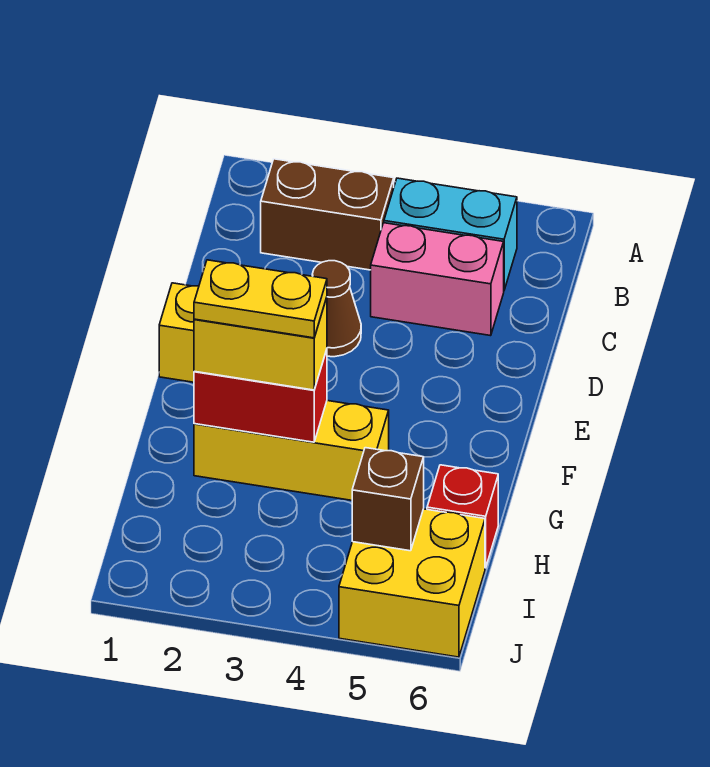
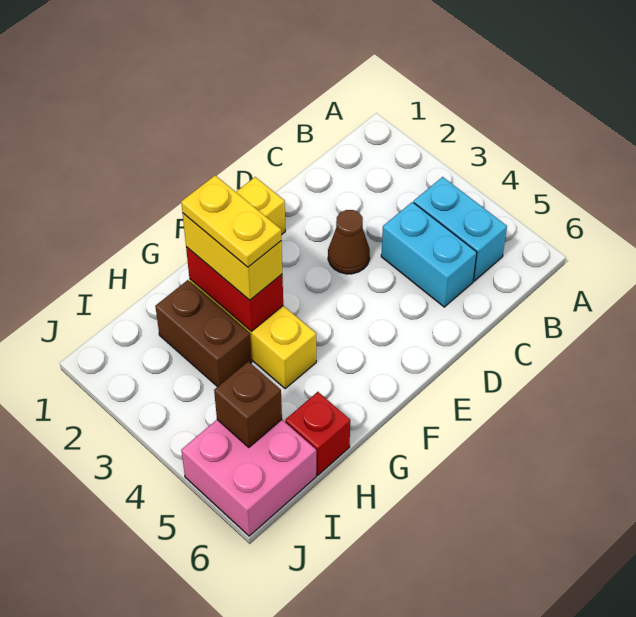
brown 1x2 brick [261,159,394,270] -> brown 1x2 brick moved to [155,280,252,387]
pink 1x2 brick [371,223,504,336] -> cyan 1x2 brick [381,202,477,307]
yellow 2x2 brick [339,509,485,657] -> pink 2x2 brick [181,420,316,536]

